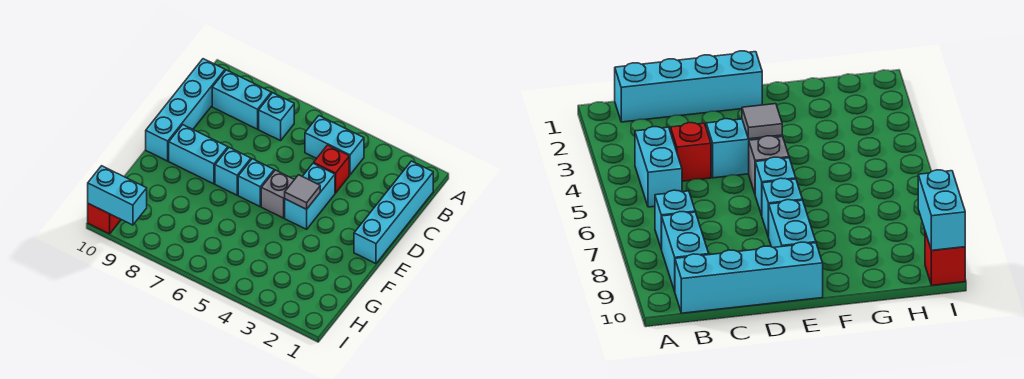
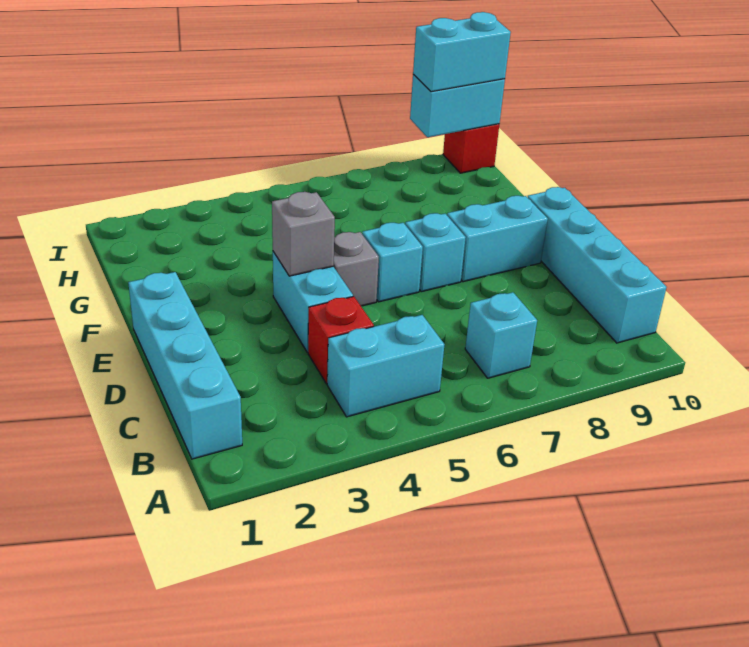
cyan 1x2 brick [212,70,271,129] -> cyan 1x2 brick moved to [413,12,511,92]
grey 1x1 tile [285,175,320,209] -> grey 1x1 brick [272,192,335,276]

